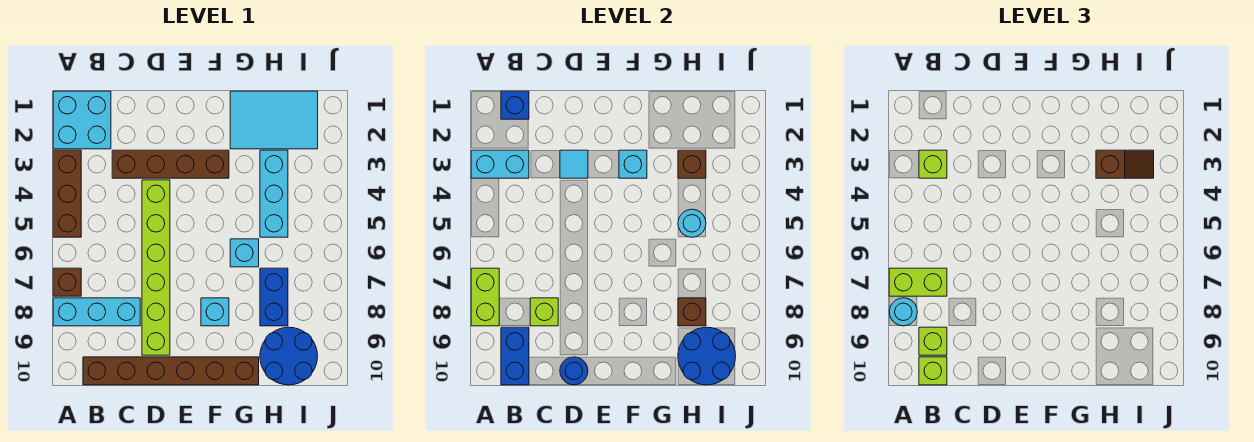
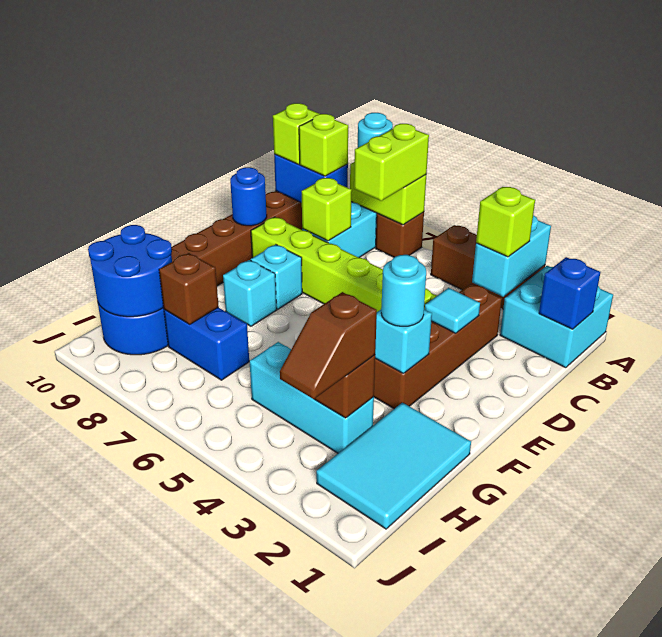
cyan 1x1 brick [230,239,259,267] -> cyan 1x1 brick moved to [251,245,302,309]
cyan 1x1 round brick [678,209,706,237] -> cyan 1x1 round brick moved to [381,255,426,326]

